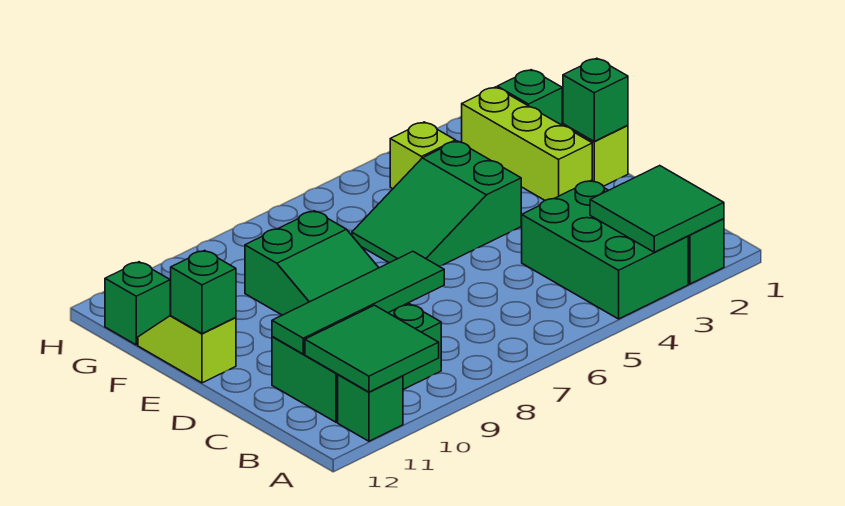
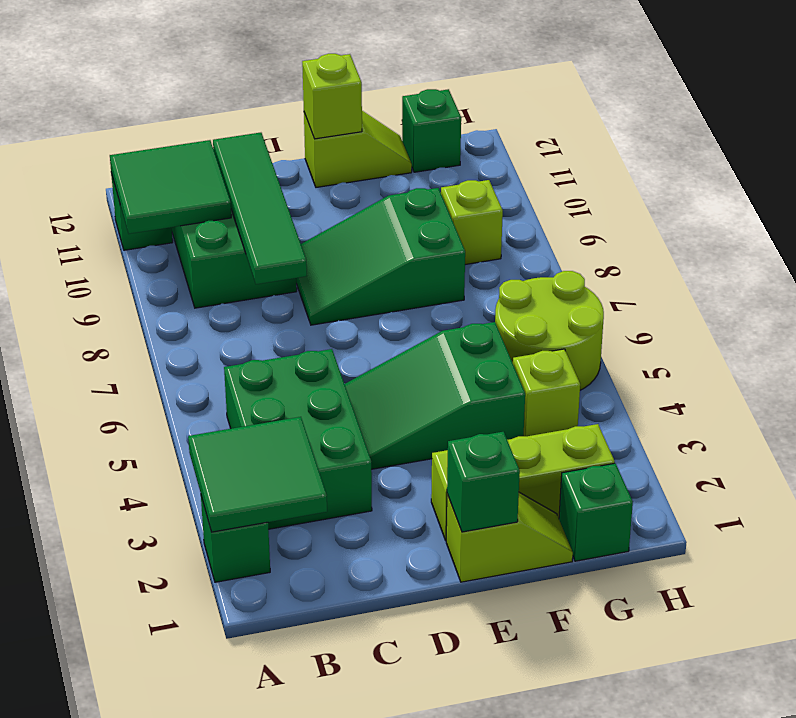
green 2x3 brick [522,180,688,319] -> green 2x3 brick turned to [224,349,372,529]
green 2x3 slope [352,141,521,266] -> green 2x3 slope turned to [345,322,525,469]
green 1x1 brick [170,250,236,334] -> lime 1x1 brick [302,54,362,139]
none -> lime 2x2 round brick [495,271,604,390]
none -> lime 1x1 brick [441,180,503,265]

